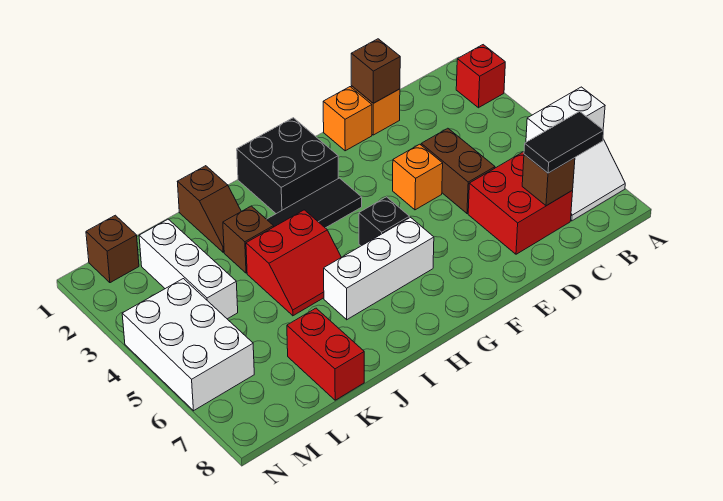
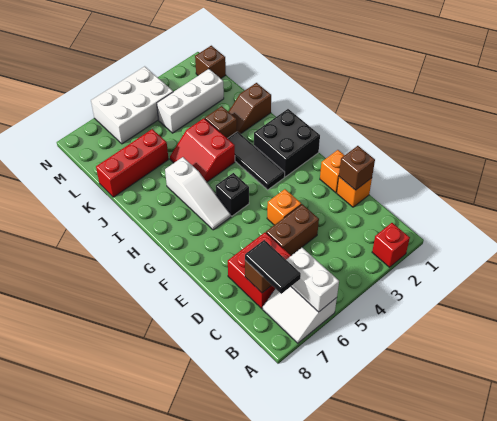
white 1x3 brick [324,217,434,320] -> white 1x3 slope [165,157,231,230]
red 1x2 brick [287,308,364,400] -> red 1x3 brick [96,129,168,197]

